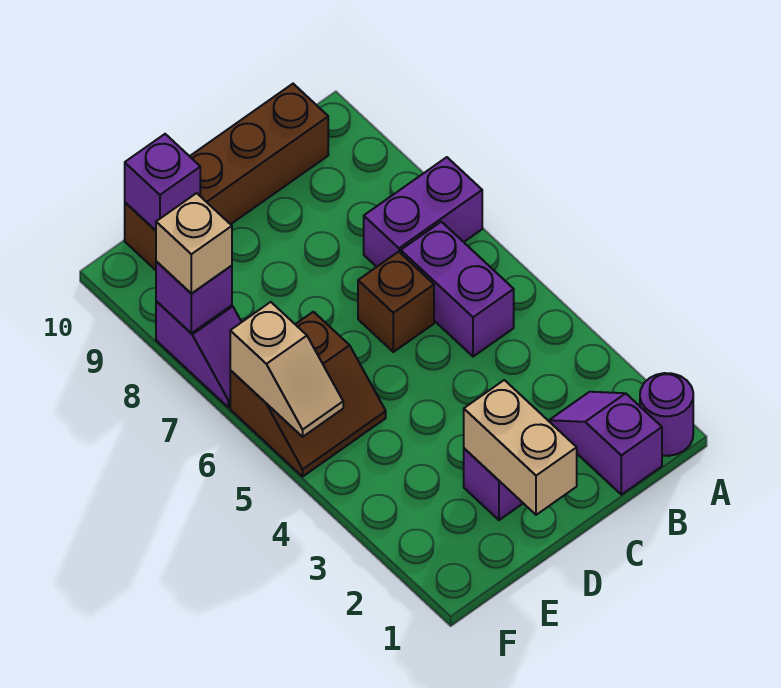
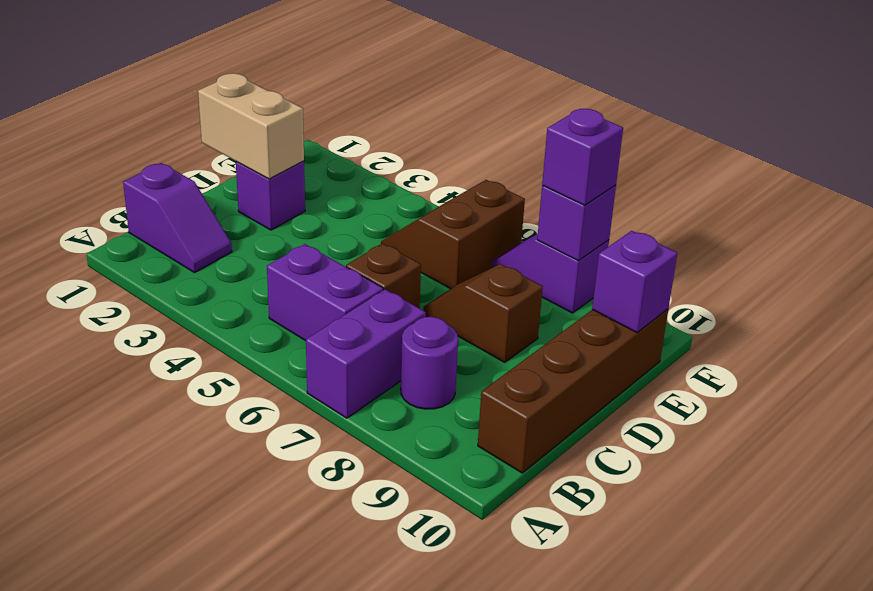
purple 1x1 round brick [640,373,693,456] -> purple 1x1 round brick moved to [401,317,458,409]
none -> brown 1x2 slope [423,264,543,363]
tan 1x2 slope [230,302,343,437] -> none
tan 1x1 brick [156,193,232,293] -> purple 1x1 brick [542,109,623,205]

